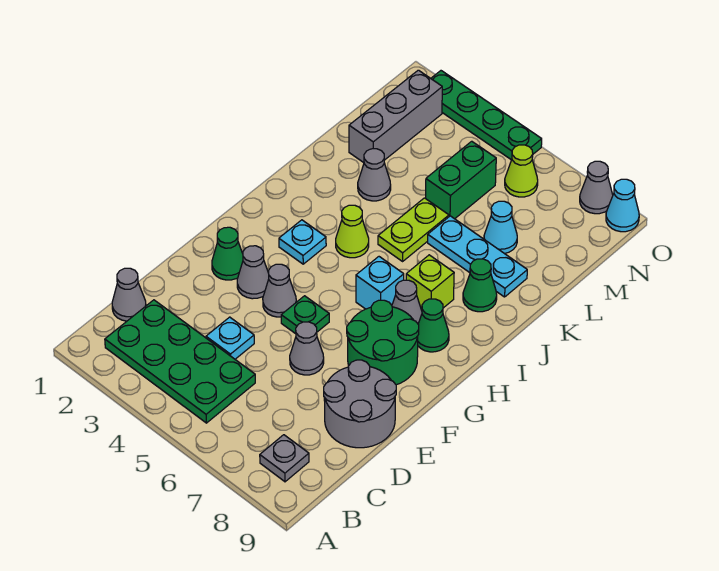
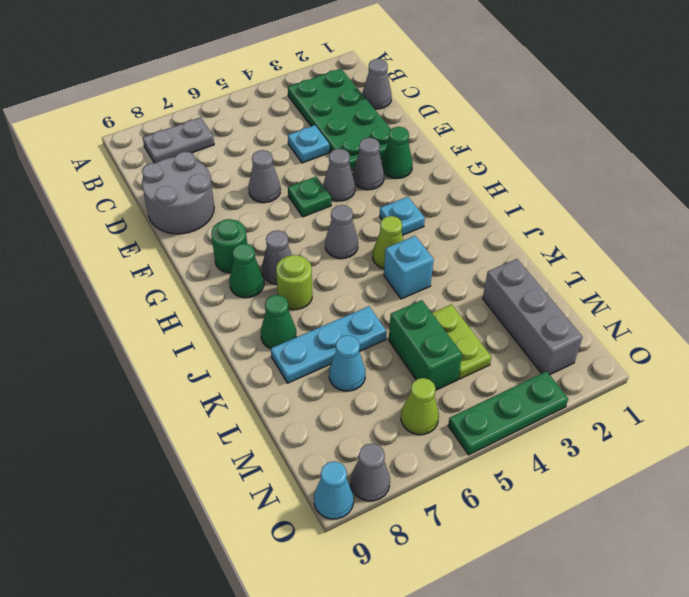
green 2x4 plate [105,300,255,423] -> green 2x4 plate turned to [288,69,391,171]
grey 1x1 plate [260,435,309,482] -> grey 1x2 plate [143,117,214,163]
green 2x2 round brick [347,300,419,385] -> green 1x1 round brick [211,219,247,273]
cyan 1x1 brick [356,257,404,309] -> cyan 1x1 brick moved to [384,236,434,299]
lime 1x1 brick [406,255,454,310] -> lime 1x1 round brick [276,255,312,310]
lime 1x2 plate [378,198,449,261] -> lime 1x2 plate moved to [432,304,491,379]
grey 1x1 cone [358,149,391,201] -> grey 1x1 cone moved to [325,205,358,259]
green 1x4 plate [431,71,542,160] -> green 1x3 plate [448,371,568,455]

